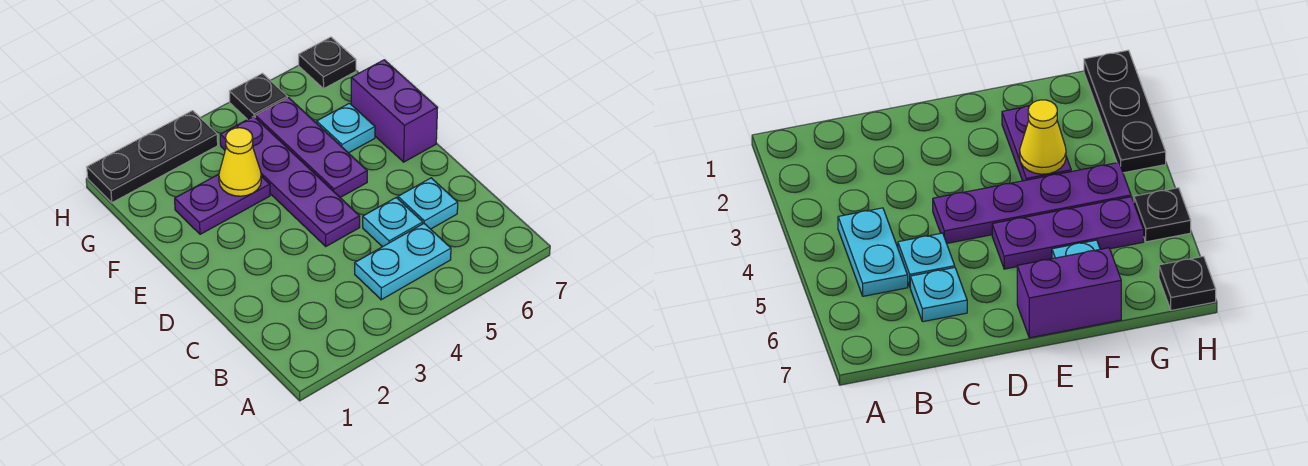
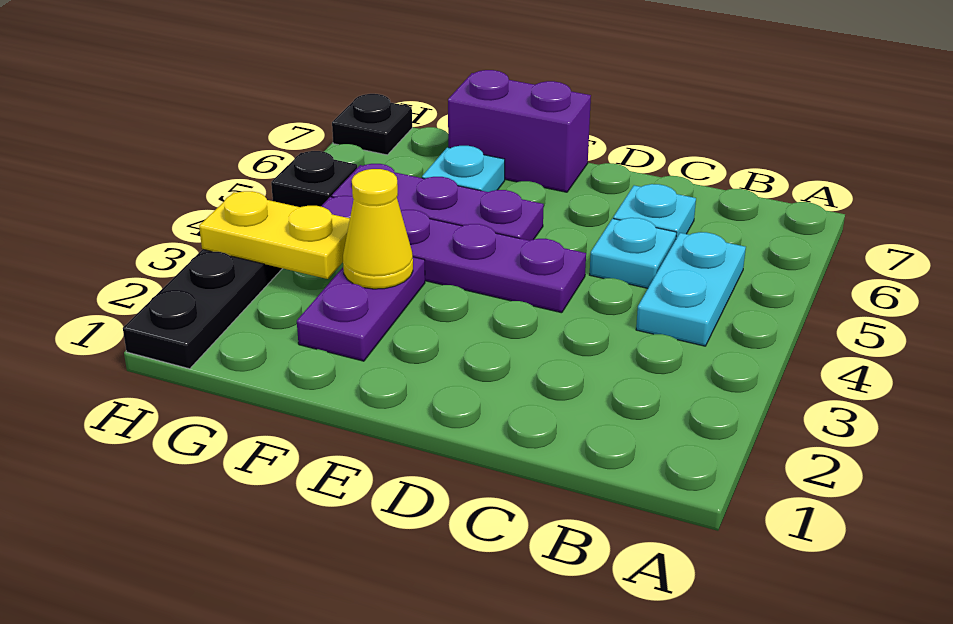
none -> yellow 1x2 plate [199,191,350,279]

